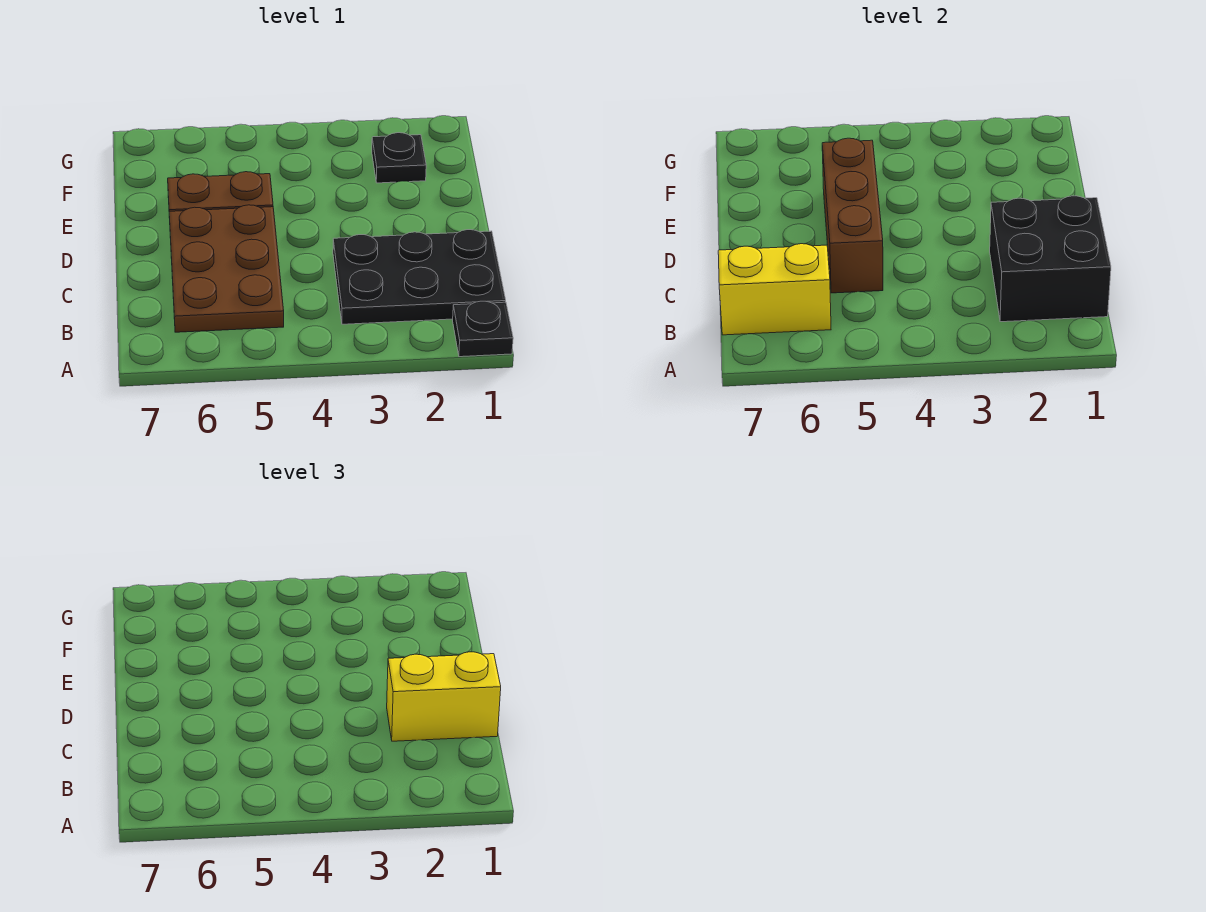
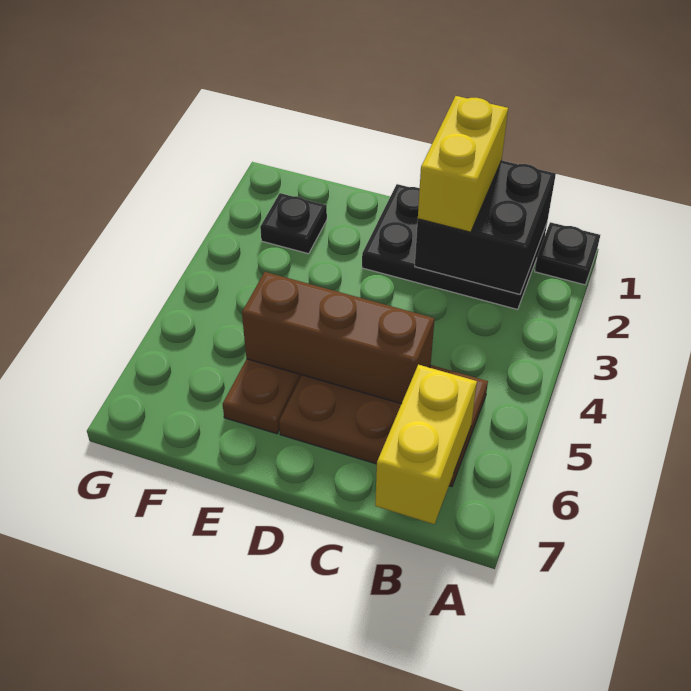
black 2x3 plate [333,230,506,324] -> black 2x3 plate turned to [362,184,547,309]

